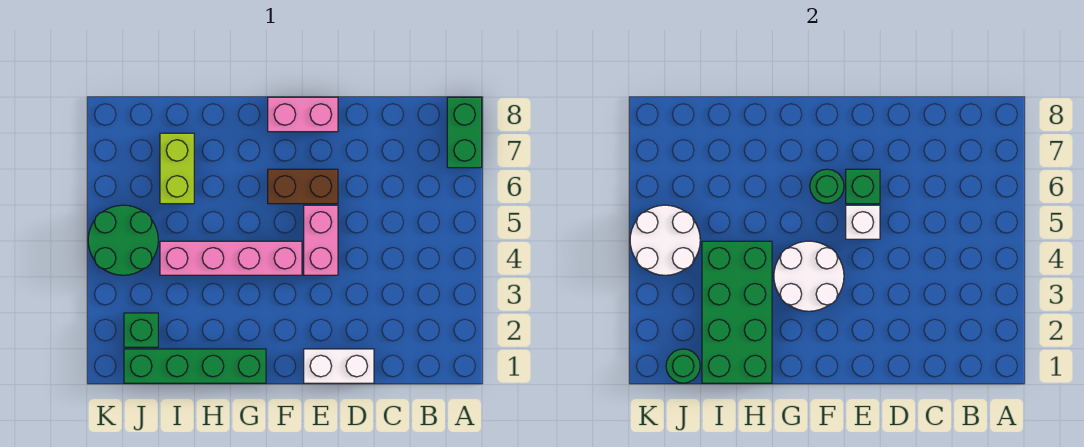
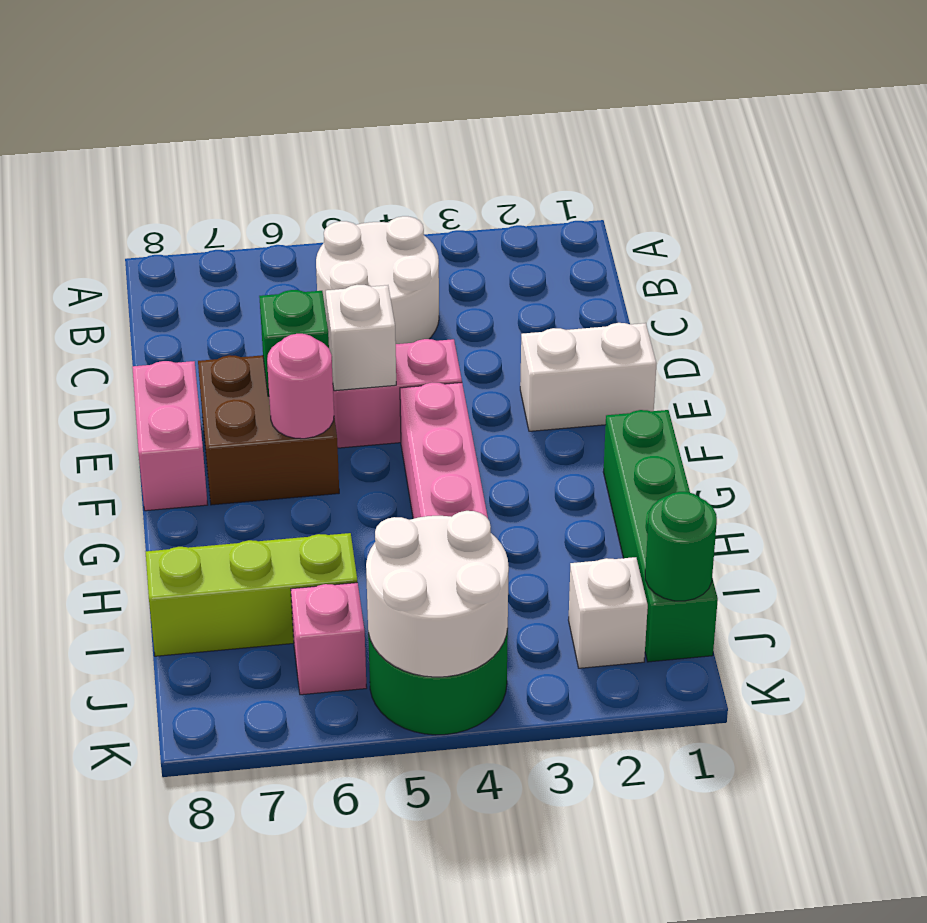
green 1x2 brick [447,97,482,168] -> none
white 1x2 brick [304,349,374,383] -> white 1x2 brick turned to [520,323,656,431]
brown 1x2 brick [268,169,338,204] -> brown 2x2 brick [198,355,339,505]
white 2x2 round brick [774,241,844,311] -> white 2x2 round brick moved to [316,216,439,344]
green 1x1 round brick [810,169,844,203] -> pink 1x1 round brick [267,334,334,439]
green 2x4 brick [702,241,772,383] -> none
lime 1x2 brick [160,133,194,204] -> lime 1x3 brick [145,533,357,656]
green 1x1 brick [124,313,158,347] -> white 1x1 brick [569,557,648,668]
none -> pink 1x1 brick [291,583,367,695]

